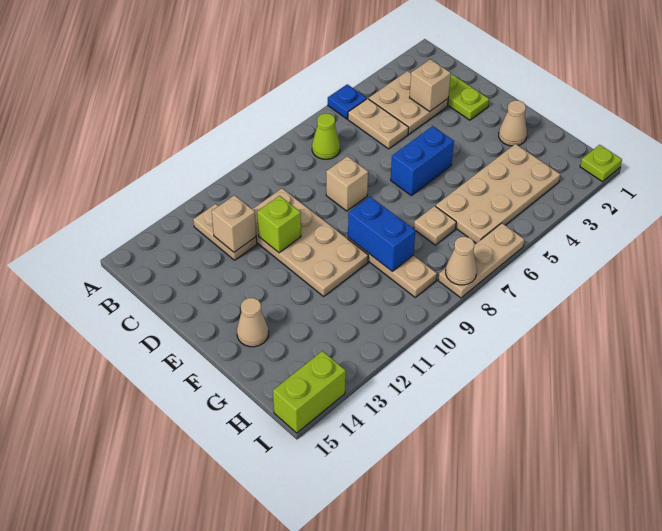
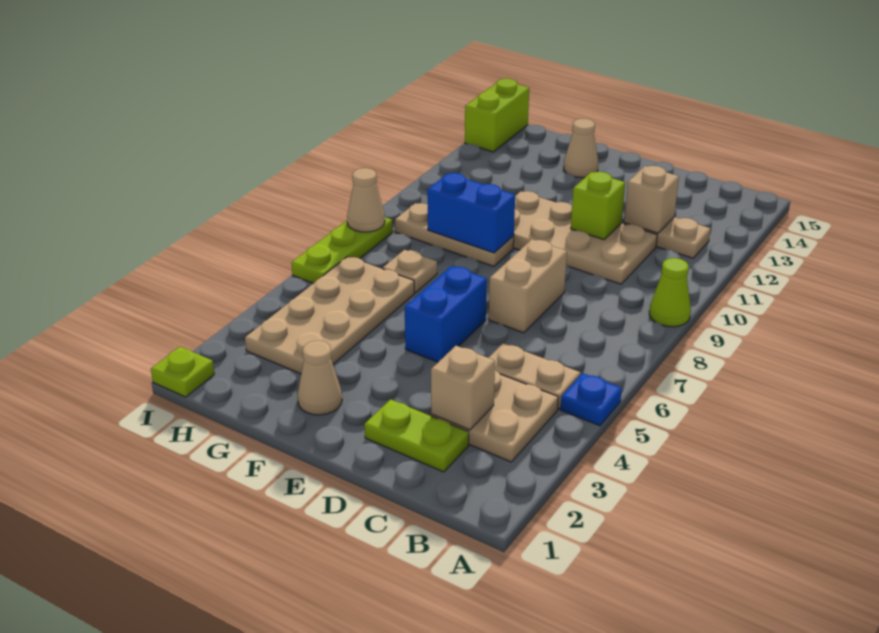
lime 1x1 cone [312,113,340,159] -> lime 1x1 cone moved to [649,258,691,327]
tan 1x1 brick [326,156,368,211] -> tan 1x2 brick [489,239,567,333]
tan 1x3 plate [438,223,524,298] -> lime 1x3 plate [292,217,393,283]

